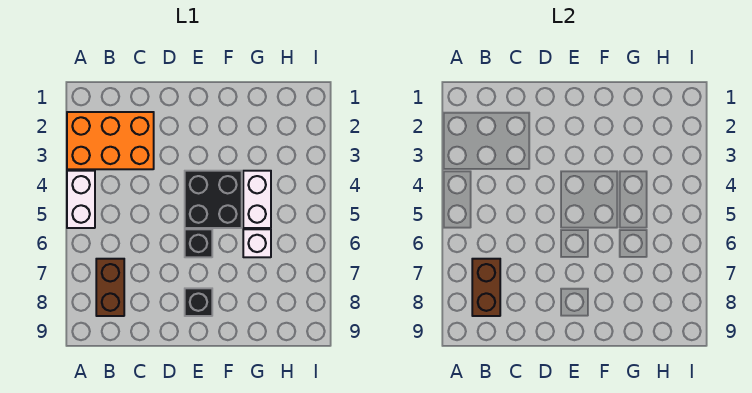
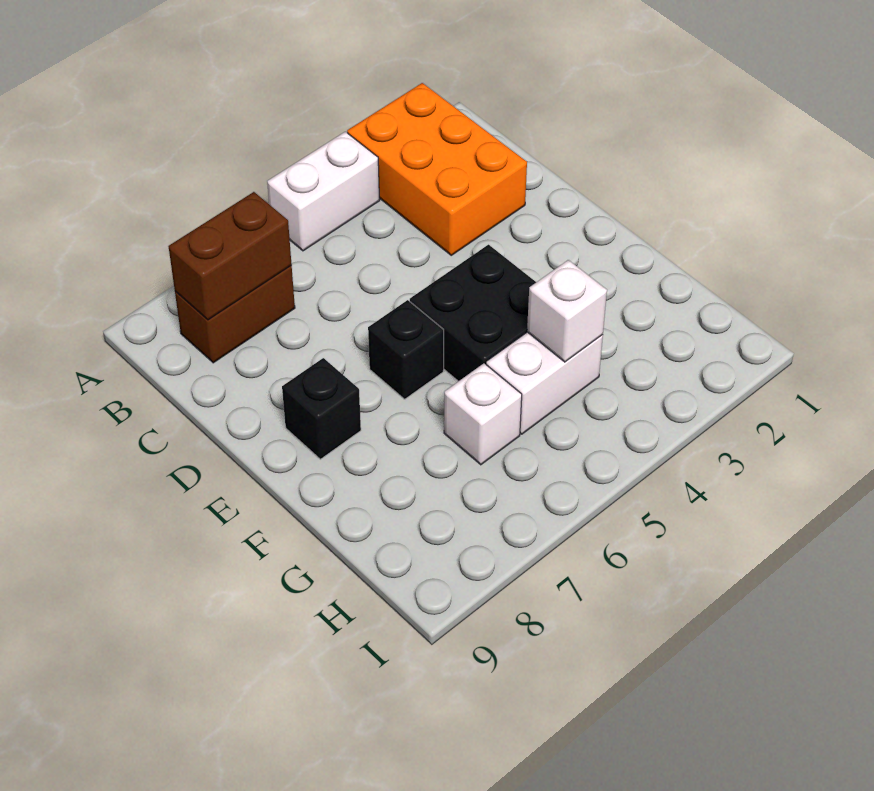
none -> white 1x1 brick [527,260,607,362]

